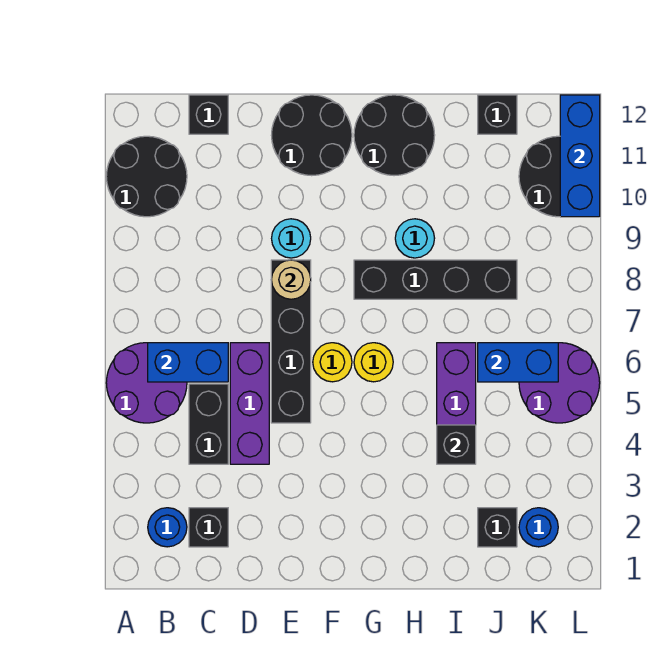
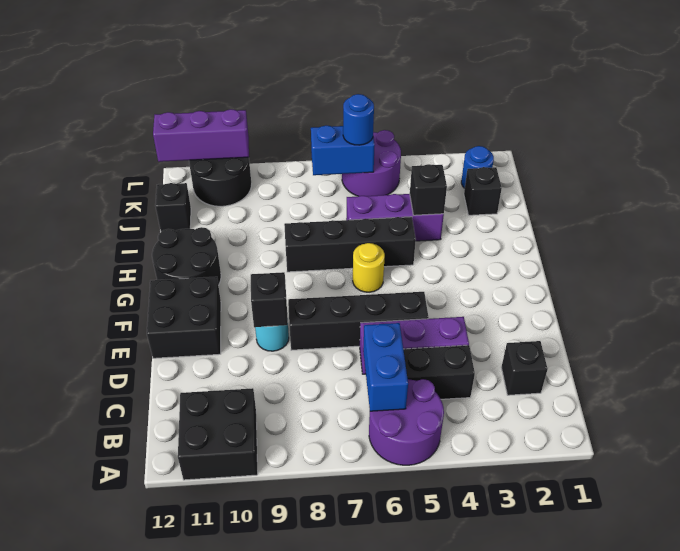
black 2x2 round brick [106,136,187,217] -> black 2x2 brick [178,388,258,480]
blue 1x1 round brick [148,508,187,547] -> blue 1x1 round brick moved to [343,94,374,145]
black 1x1 brick [189,95,228,134] -> black 1x1 brick moved to [251,272,288,327]
tan 1x1 round brick [271,260,311,299] -> none
black 2x2 round brick [271,95,352,176] -> black 2x2 brick [147,277,221,358]
yellow 1x1 round brick [313,343,352,382] -> none
black 1x4 brick [354,260,517,299] -> black 1x4 brick turned to [284,217,416,272]
cyan 1x1 round brick [395,219,435,258] -> none
blue 1x2 brick [478,343,558,382] -> blue 1x2 brick turned to [311,126,375,175]
blue 1x3 brick [560,95,600,217] -> purple 1x3 brick [153,109,249,162]

